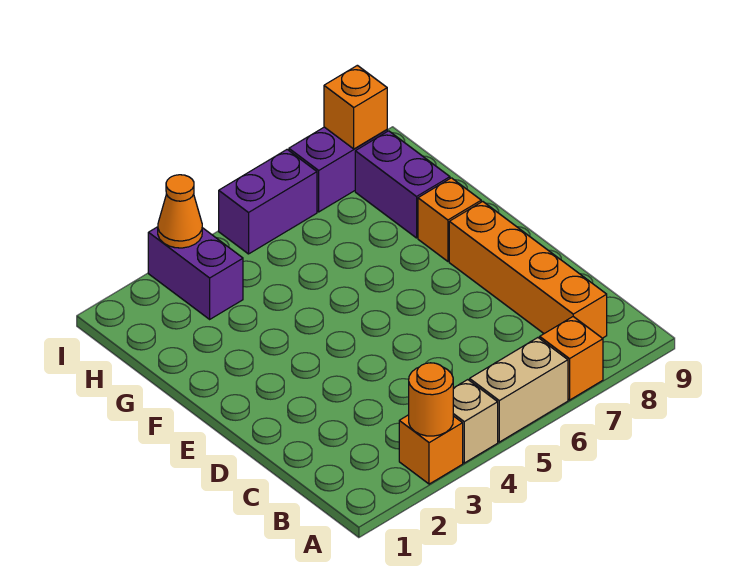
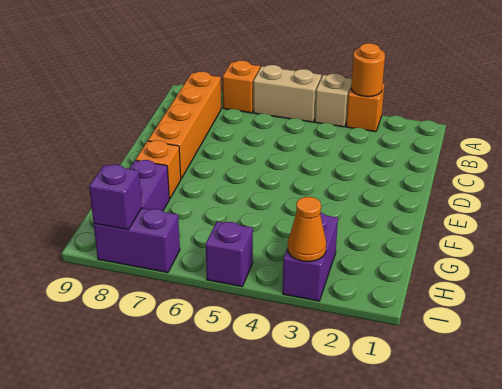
purple 1x2 brick [219,150,317,254] -> purple 1x1 brick [206,221,253,287]
orange 1x1 brick [324,65,387,149] -> purple 1x1 brick [89,165,142,230]

